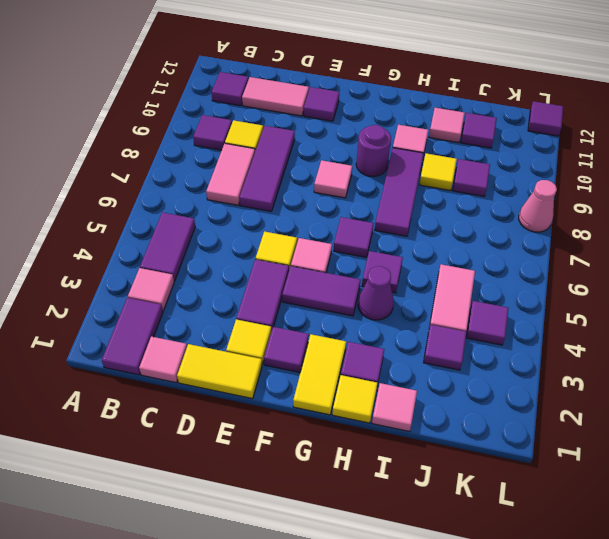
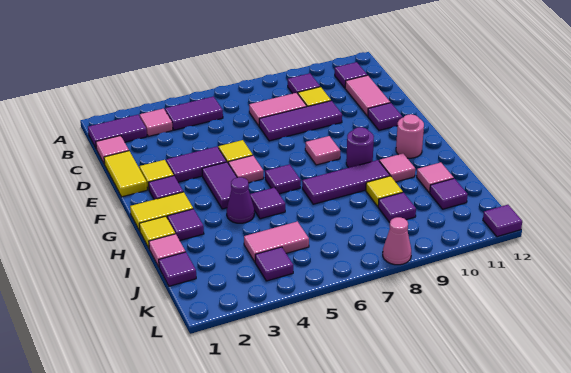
none -> pink 1x1 round brick [396,114,424,158]
purple 1x1 tile [423,325,467,370] -> purple 1x1 tile moved to [159,252,196,286]

